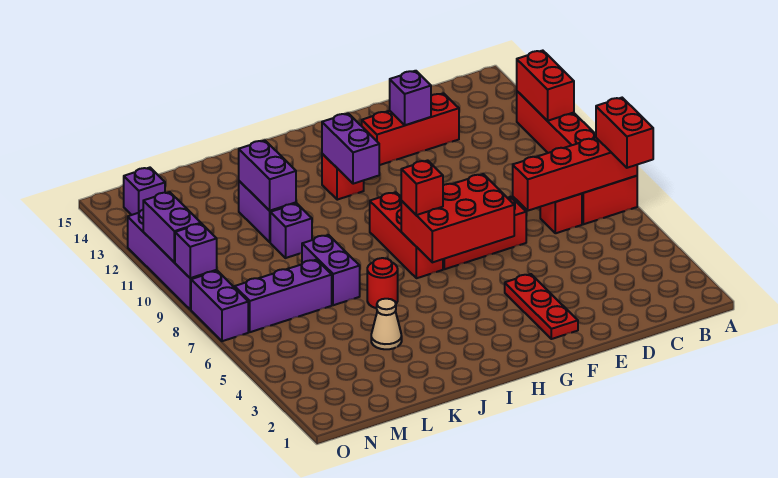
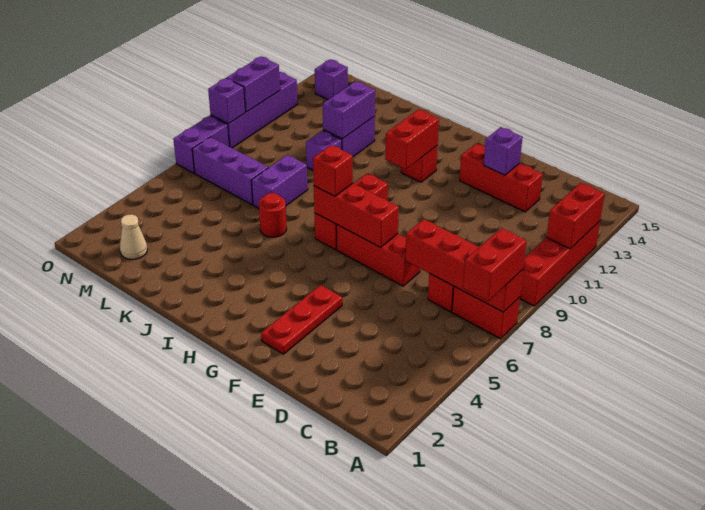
red 2x3 brick [401,174,514,262] -> red 1x3 brick [314,183,399,247]
purple 1x2 brick [322,113,379,184] -> red 1x2 brick [385,110,439,169]
tan 1x1 cone [371,299,402,349] -> tan 1x1 cone moved to [120,214,147,259]

